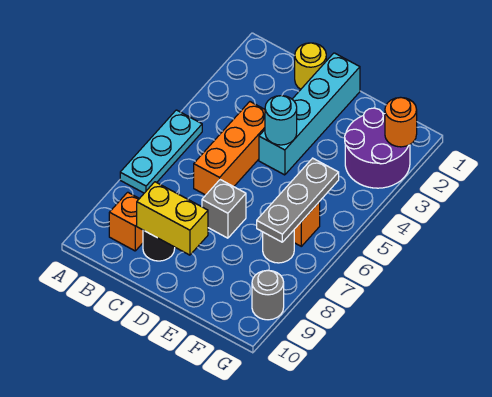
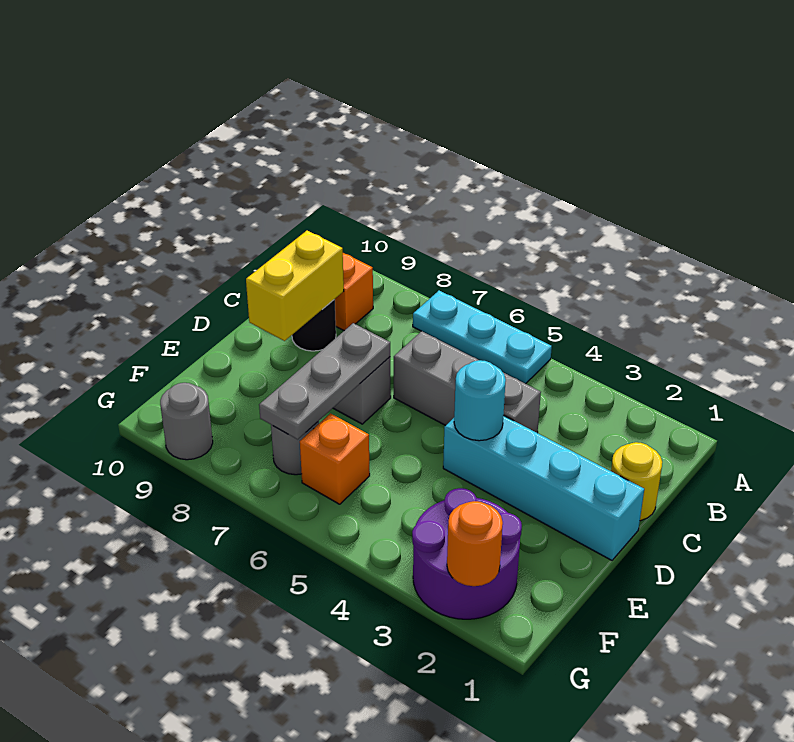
orange 1x3 brick [194,102,265,195] -> grey 1x3 brick [394,331,541,433]
grey 1x3 plate [257,158,339,242] -> grey 1x3 plate turned to [259,323,390,439]

